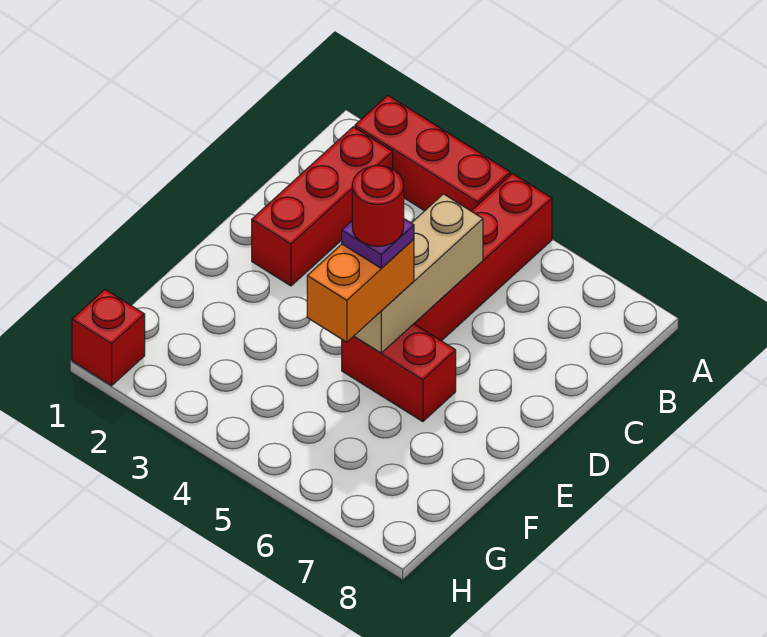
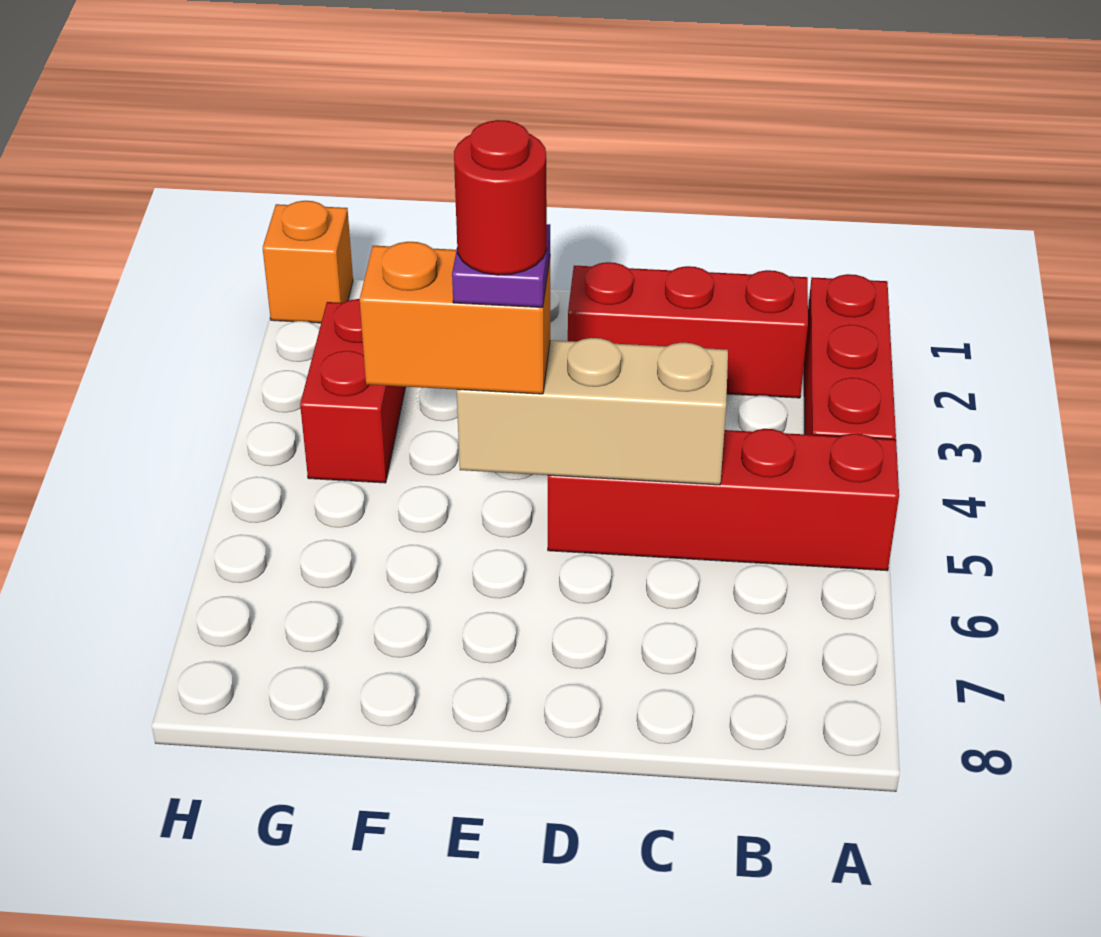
red 1x2 brick [342,324,456,422] -> red 1x2 brick moved to [300,299,405,483]
red 1x1 brick [72,289,145,385] -> orange 1x1 brick [263,201,353,323]

